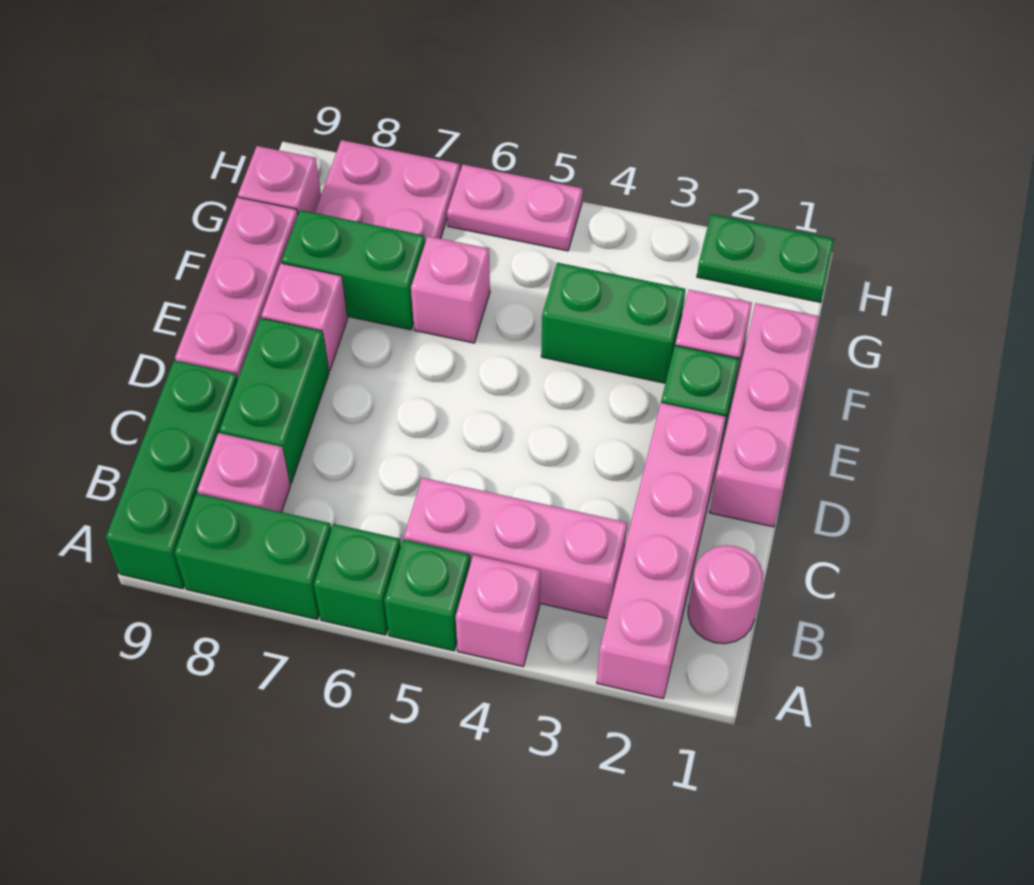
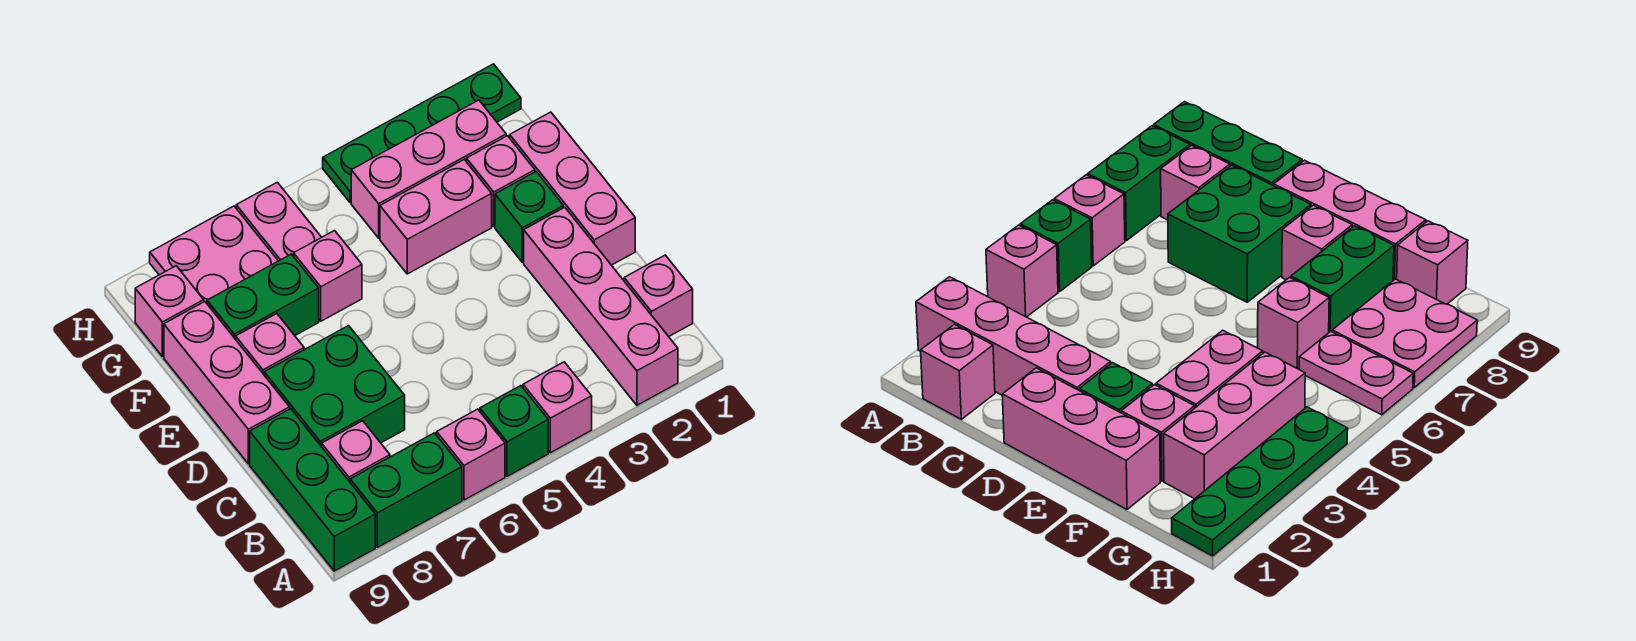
green 1x1 brick [314,524,401,635] -> pink 1x1 brick [437,409,505,500]
pink 1x1 round brick [688,545,763,644] -> pink 1x1 brick [624,255,693,337]
pink 1x3 brick [404,478,627,618] -> pink 1x3 brick moved to [351,100,506,238]
green 1x2 brick [219,318,329,484] -> green 2x2 brick [264,326,405,447]
green 1x2 brick [541,263,685,383] -> pink 1x2 brick [380,160,492,274]
green 1x2 plate [697,214,834,303] -> green 1x4 plate [323,64,521,202]
pink 1x2 plate [447,165,583,251] -> pink 1x2 plate turned to [236,182,321,261]

